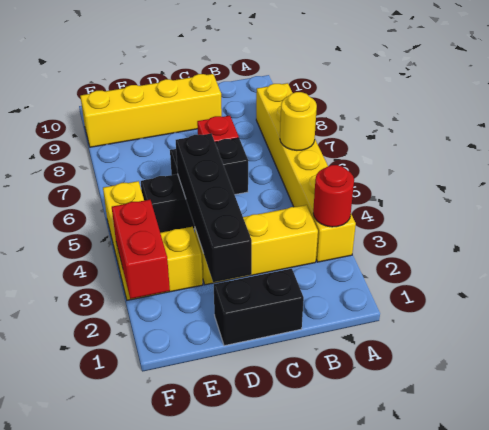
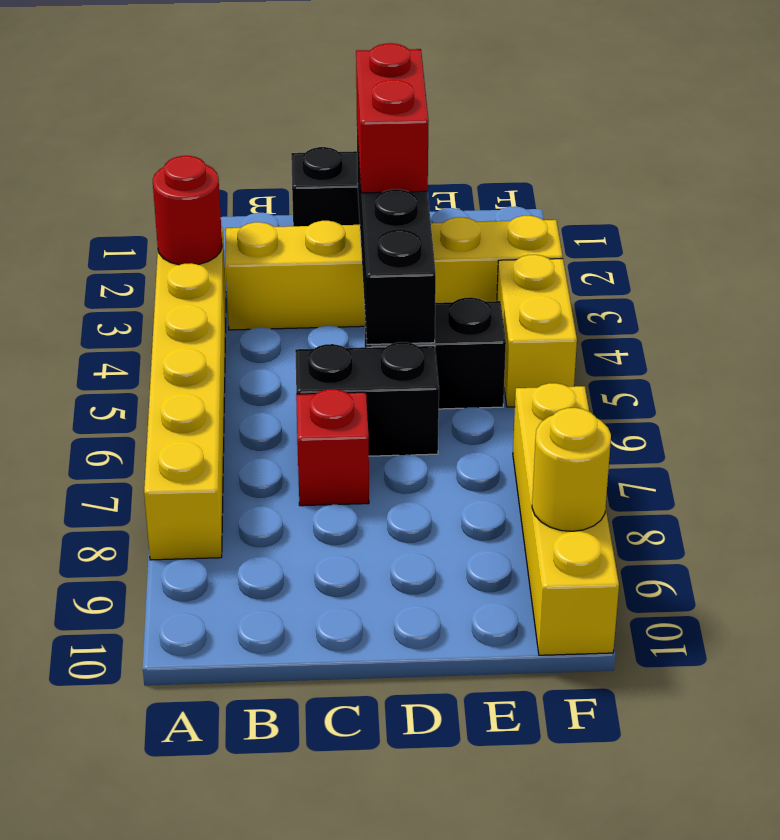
yellow 1x1 round brick [280,92,317,150] -> yellow 1x1 round brick moved to [532,408,611,531]
yellow 1x4 brick [80,74,222,147] -> yellow 1x4 brick turned to [513,383,619,655]
red 1x2 brick [112,200,170,299] -> red 1x2 brick moved to [356,43,429,193]

